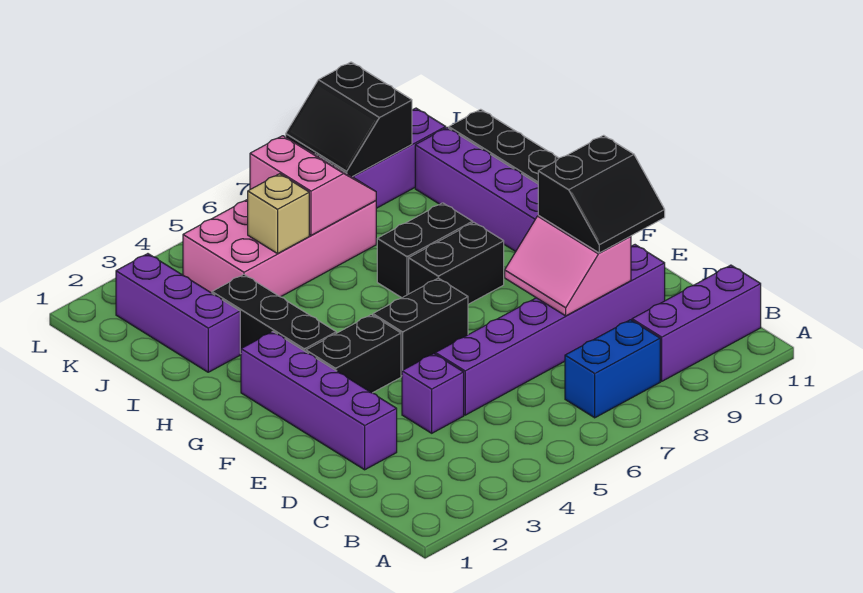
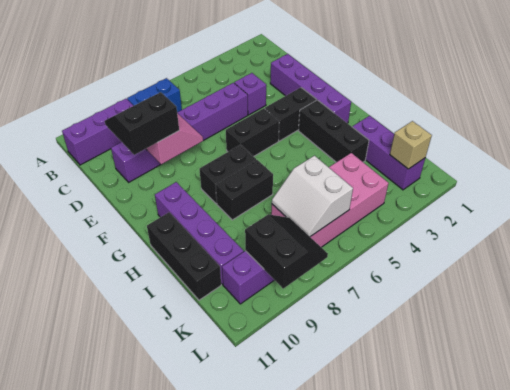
tan 1x1 brick [248,174,309,254] -> tan 1x1 brick moved to [390,121,432,169]
pink 2x2 slope [250,136,376,236] -> white 2x2 slope [272,156,353,237]

